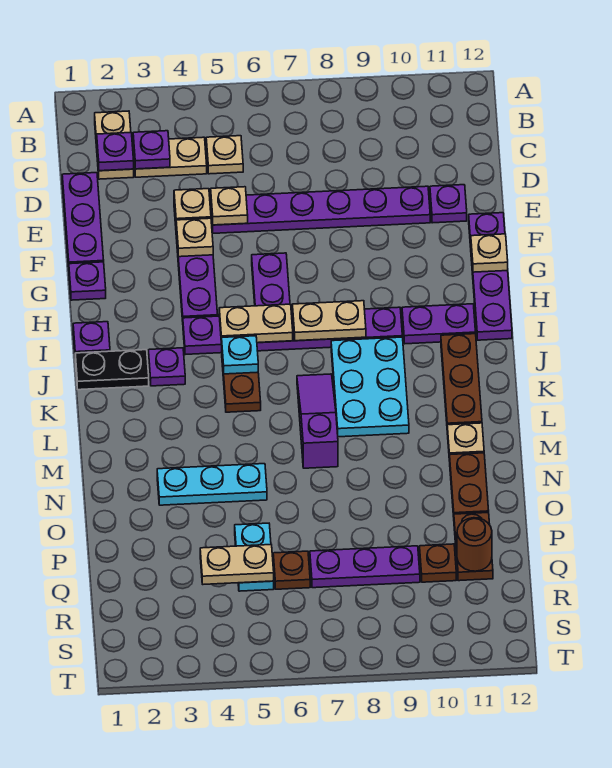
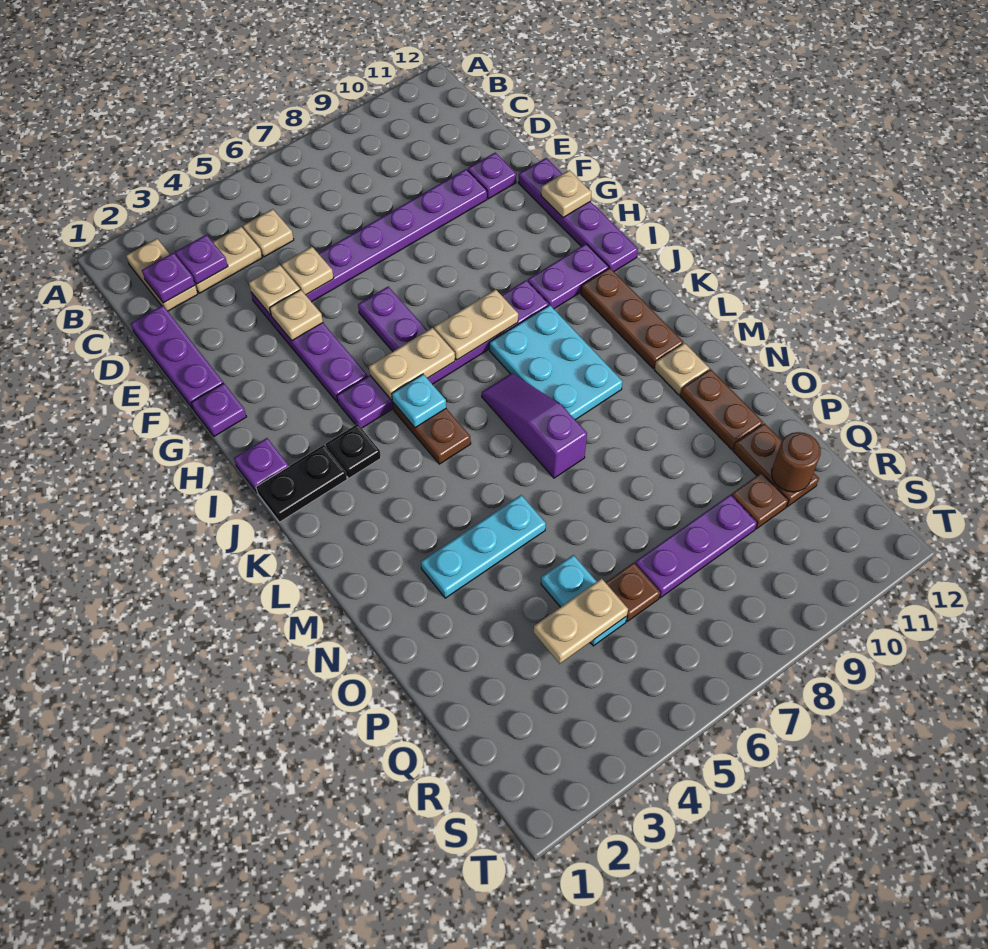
purple 1x1 plate [148,348,185,386] -> black 1x1 plate [326,424,381,478]

